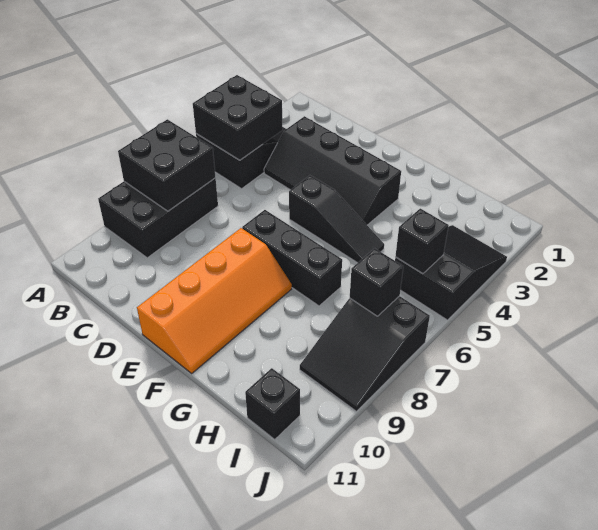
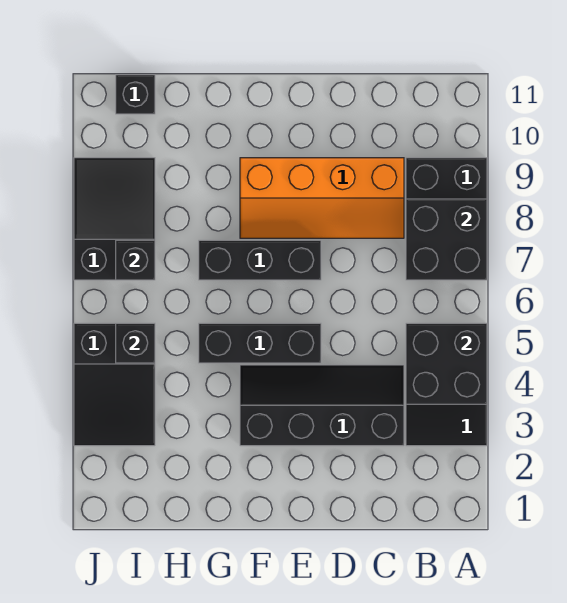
black 1x3 slope [289,175,384,263] -> black 1x3 brick [199,323,321,363]
orange 2x4 slope [137,228,292,373] -> orange 2x4 slope turned to [240,158,404,238]

